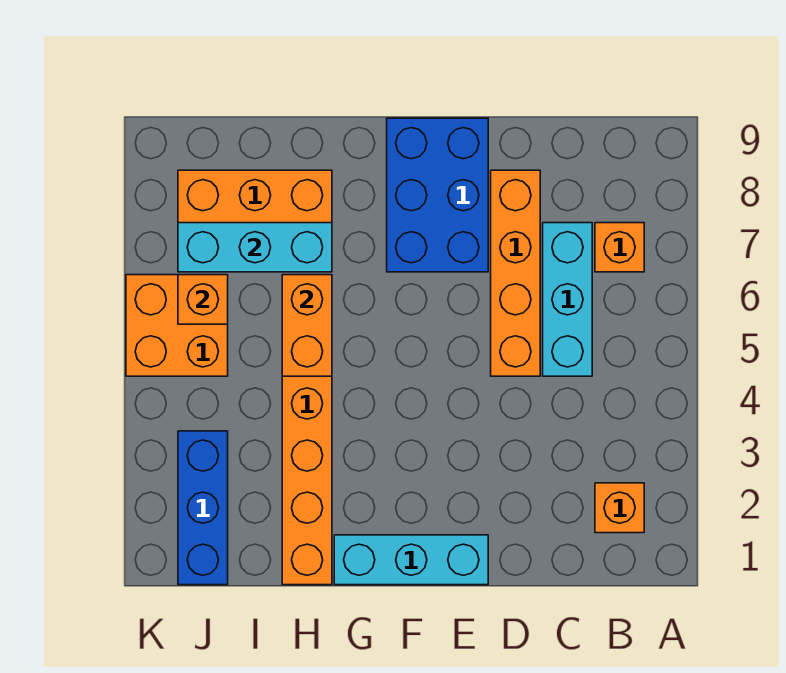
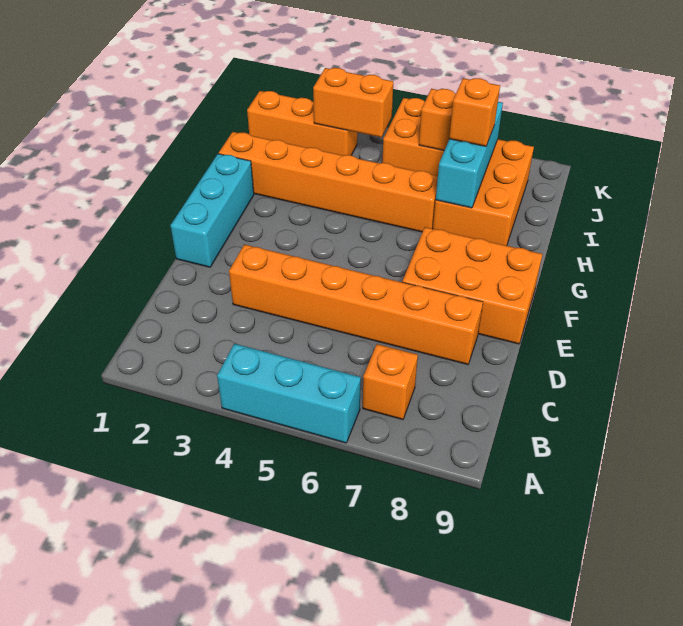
orange 1x1 brick [595,483,644,533] -> orange 1x1 brick moved to [449,78,500,146]
cyan 1x3 brick [543,223,592,376] -> cyan 1x3 brick moved to [217,344,361,443]
orange 1x4 brick [491,170,540,376] -> orange 1x6 brick [229,244,483,365]
blue 2x3 brick [387,118,488,272] -> orange 2x3 brick [402,227,542,344]
orange 1x2 brick [282,275,332,376] -> orange 1x2 brick moved to [313,68,393,137]
blue 1x3 brick [178,431,228,585] -> orange 1x3 brick [247,91,357,156]

